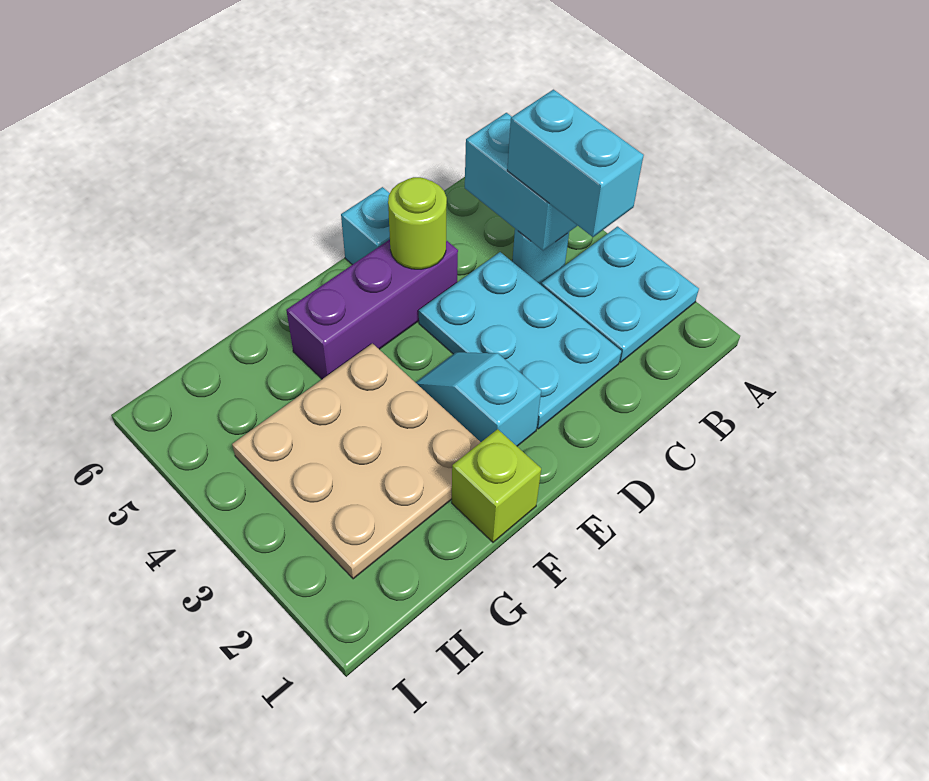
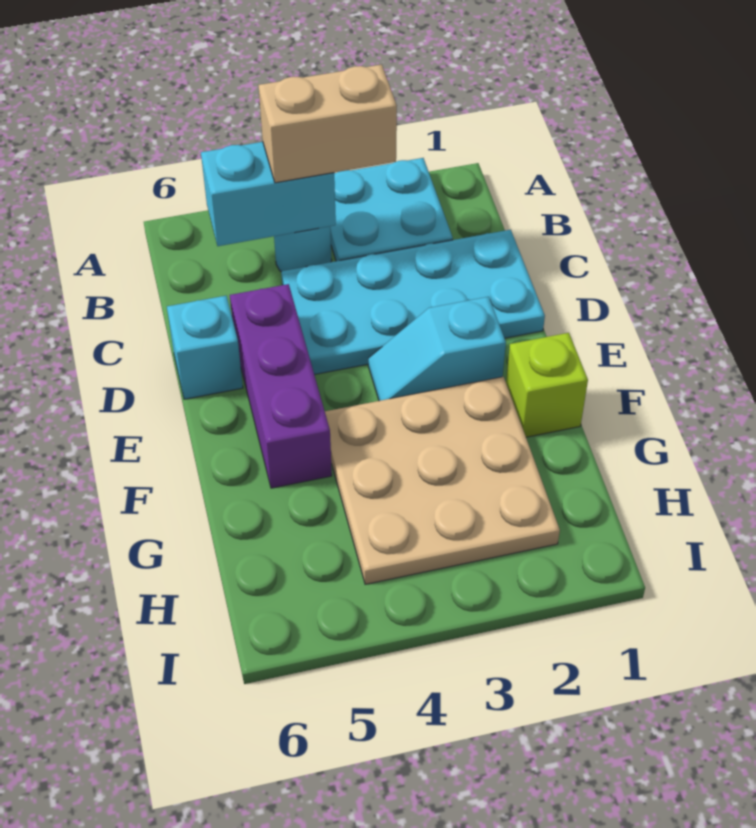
cyan 1x2 brick [507,90,644,237] -> tan 1x2 brick [259,64,397,183]
cyan 2x3 plate [419,252,621,429] -> cyan 2x4 plate [281,230,545,375]
lime 1x1 round brick [388,177,447,269] -> none

